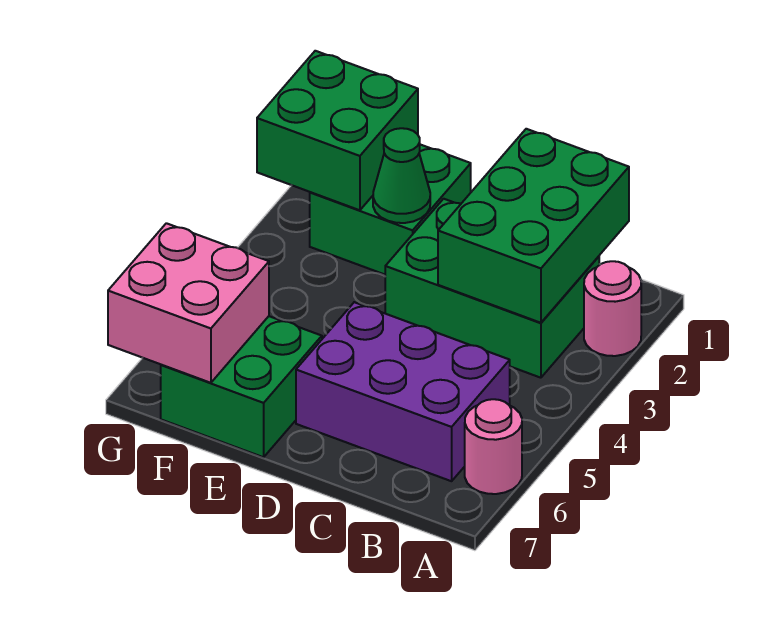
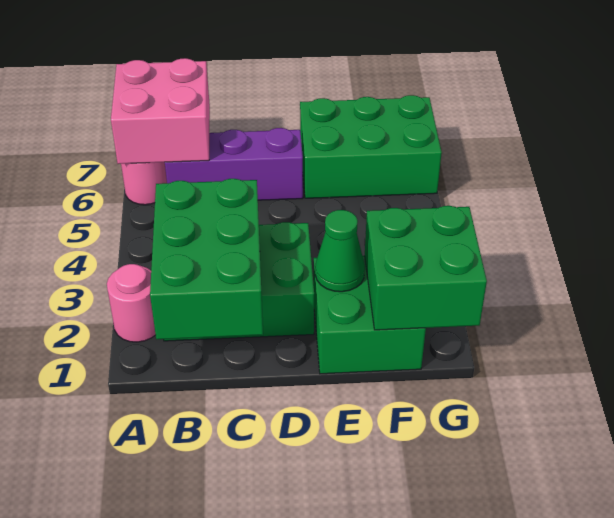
purple 2x3 brick [296,302,510,481] -> purple 1x3 brick [165,128,303,200]
green 2x2 brick [161,316,322,457] -> green 2x3 brick [300,95,442,198]
pink 2x2 brick [108,223,269,383] -> pink 2x2 brick moved to [111,58,210,164]

